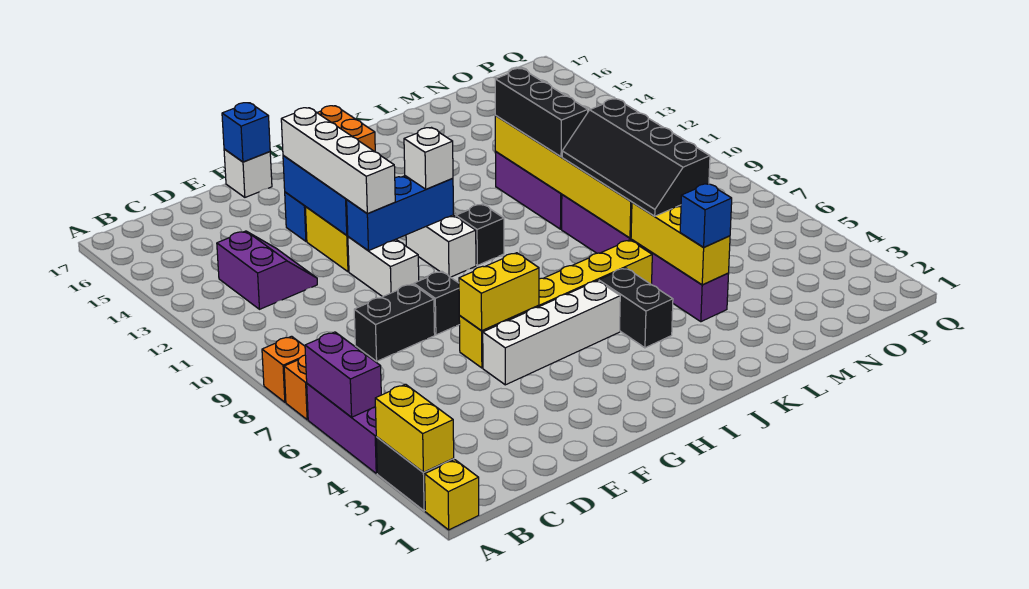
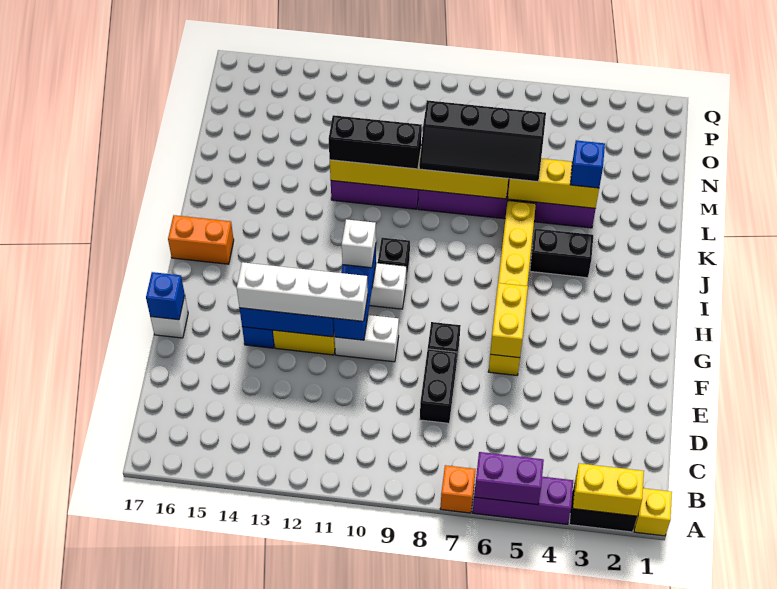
orange 1x1 brick [262,336,305,402] -> none
purple 2x2 slope [217,231,317,309] -> none
white 1x4 brick [483,281,620,385] -> none

